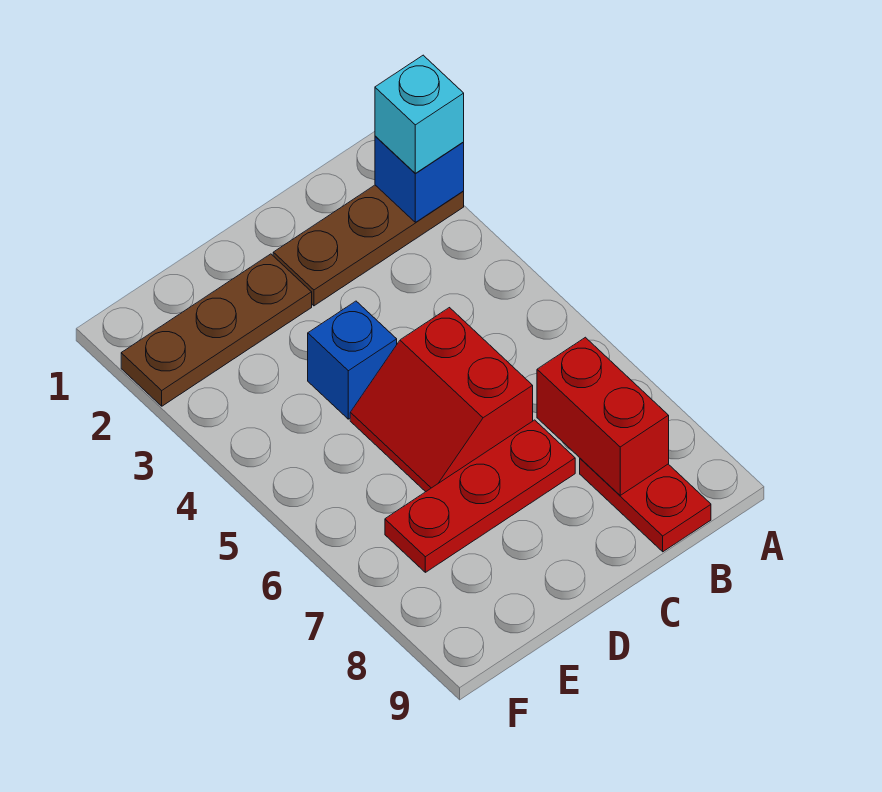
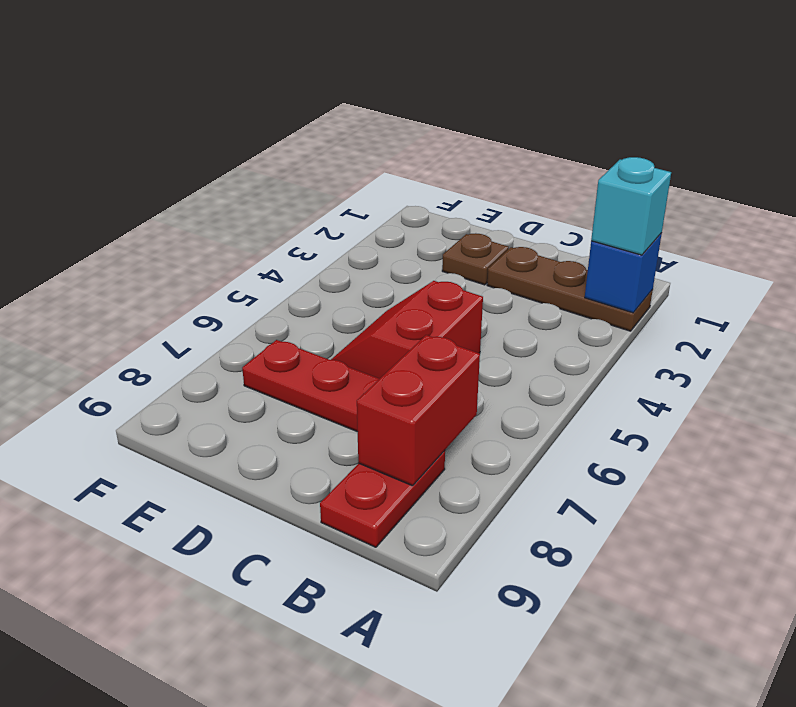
brown 1x3 plate [121,254,312,406] -> brown 1x1 plate [442,233,509,285]
blue 1x1 brick [308,301,397,419] -> none

